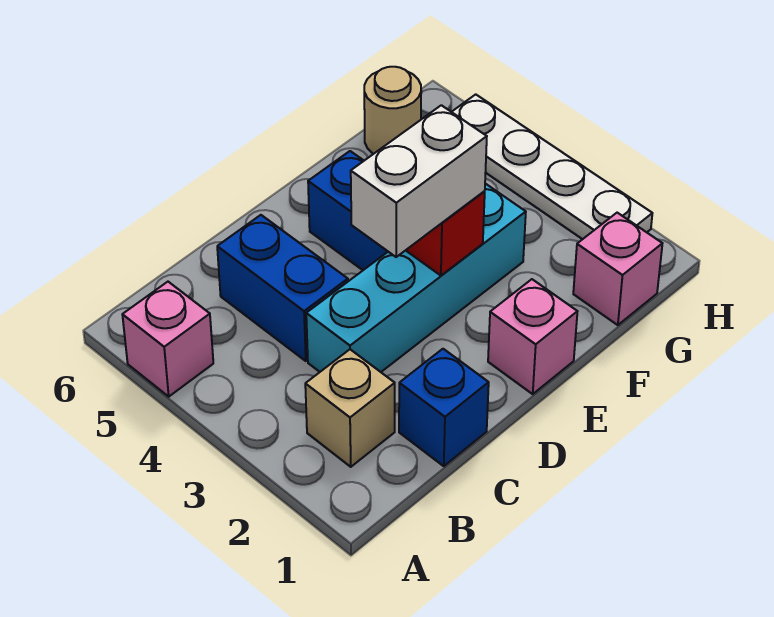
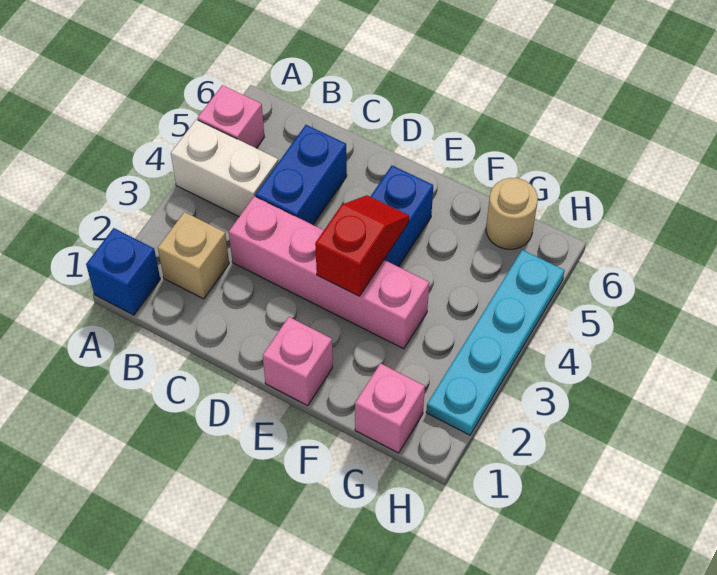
blue 1x1 brick [399,349,489,466] -> blue 1x1 brick moved to [86,228,160,315]
cyan 1x4 brick [306,184,526,372] -> pink 1x4 brick [229,196,429,349]
white 1x2 brick [351,105,487,257] -> white 1x2 brick moved to [171,120,278,216]
white 1x4 plate [452,94,652,239] -> cyan 1x4 plate [426,250,565,435]

